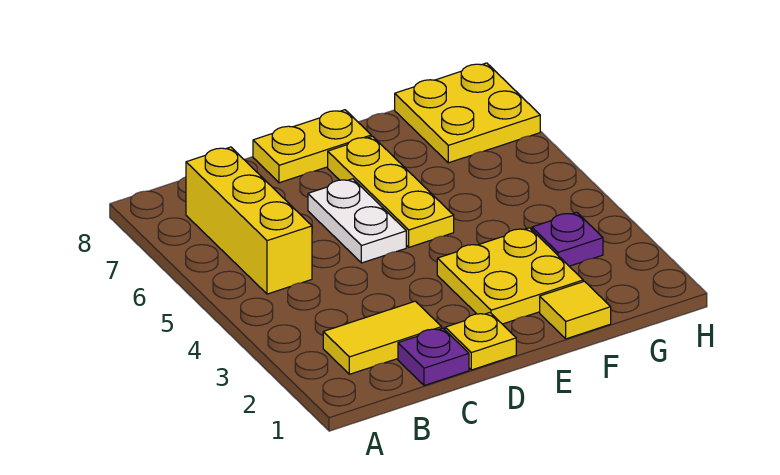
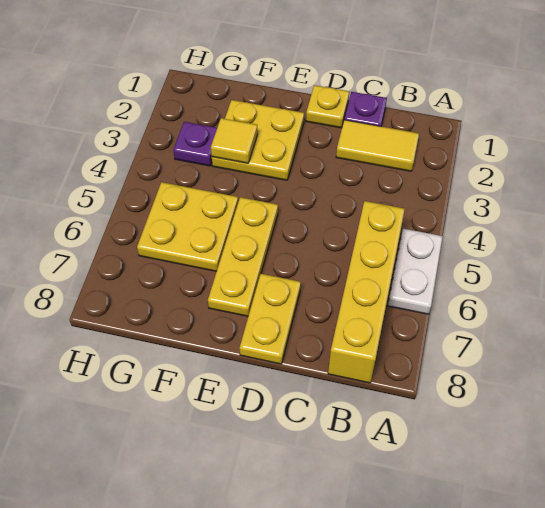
yellow 1x3 brick [186,147,312,294] -> yellow 1x4 brick [328,201,405,383]
white 1x2 plate [308,179,406,263] -> white 1x2 plate moved to [388,229,443,314]
yellow 1x2 plate [253,110,371,183] -> yellow 1x2 plate turned to [240,274,301,364]
yellow 1x1 tile [540,281,611,339] -> yellow 1x1 tile moved to [211,118,258,163]
yellow 2x2 plate [395,63,540,163] -> yellow 2x2 plate moved to [137,182,238,271]

